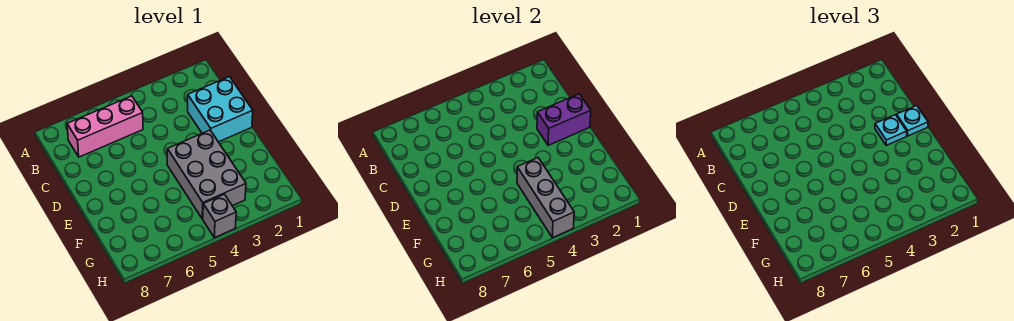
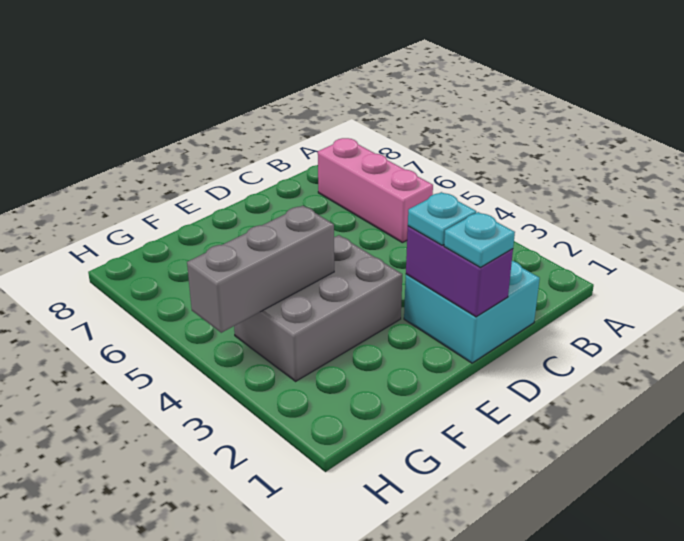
grey 1x1 brick [203,194,236,238] -> none

